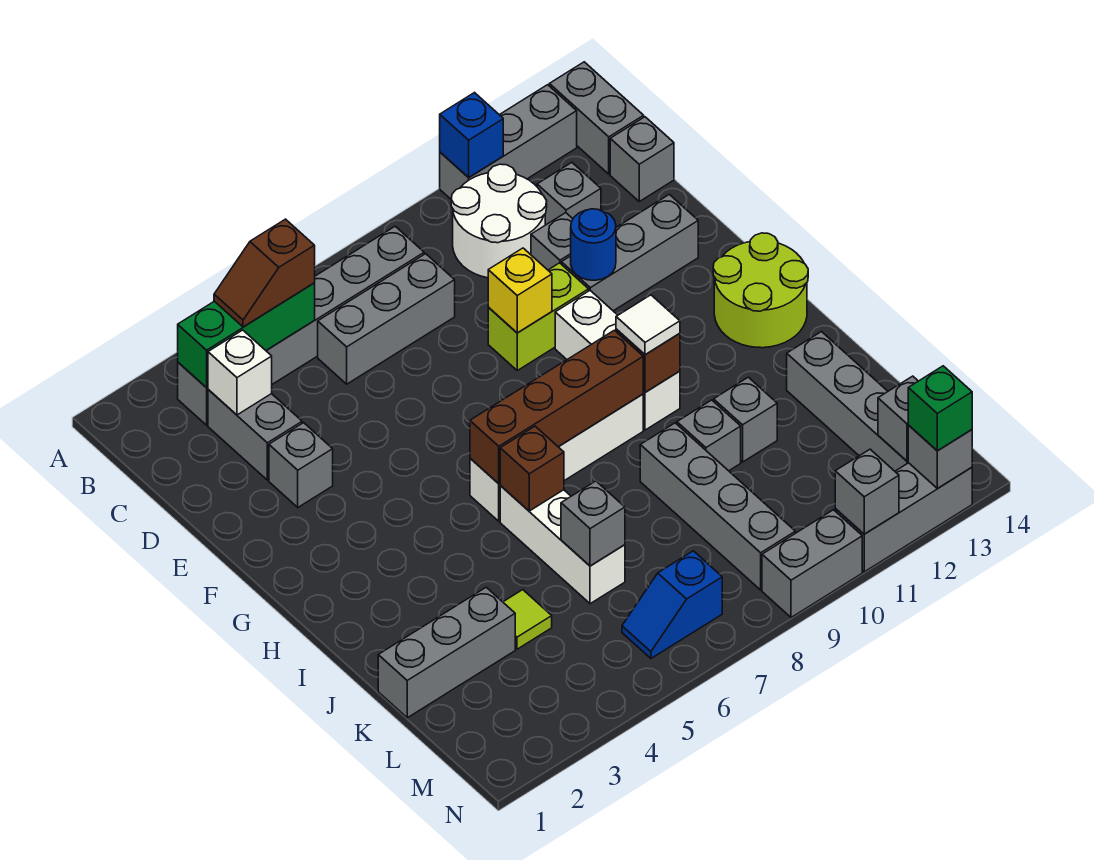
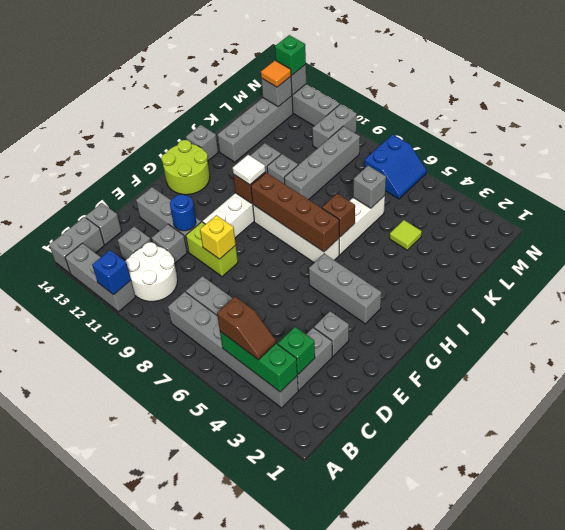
white 1x1 brick [208,330,272,415] -> green 1x1 brick [278,327,315,374]
grey 1x3 brick [378,587,515,718] -> grey 1x3 brick moved to [309,254,381,324]
blue 1x2 slope [622,551,722,658] -> blue 2x2 slope [364,135,427,199]
none -> orange 1x1 tile [261,61,291,87]
grey 1x2 brick [762,510,862,617] -> grey 1x2 brick turned to [312,104,357,148]
grey 1x1 brick [835,449,899,534] -> grey 1x1 brick moved to [186,125,218,161]

